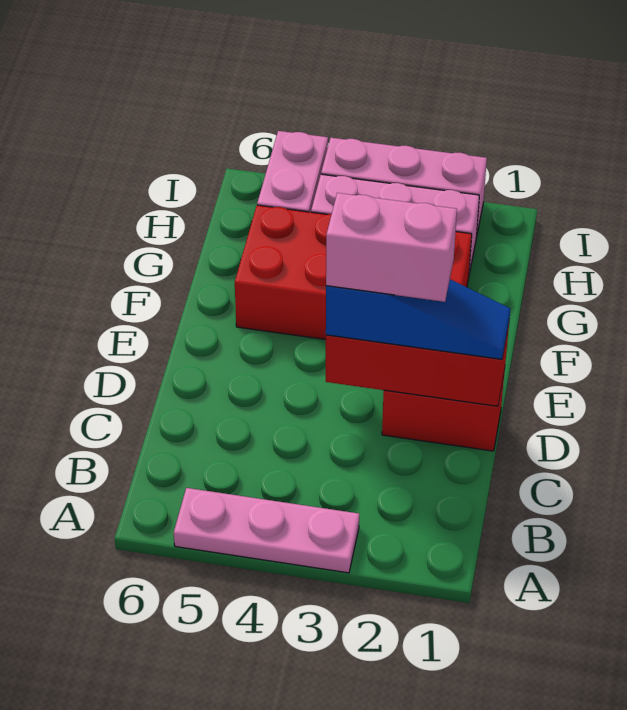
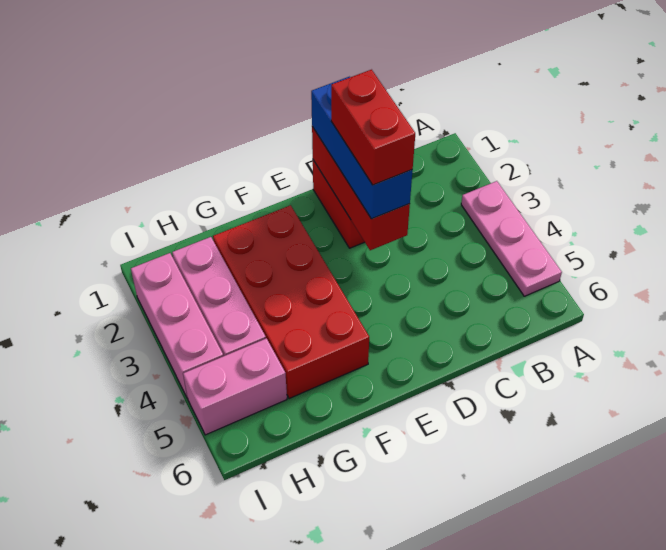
blue 1x3 slope [326,279,510,359] -> blue 1x3 brick [311,77,413,219]
pink 1x2 brick [326,193,457,302] -> red 1x2 brick [331,70,415,185]

